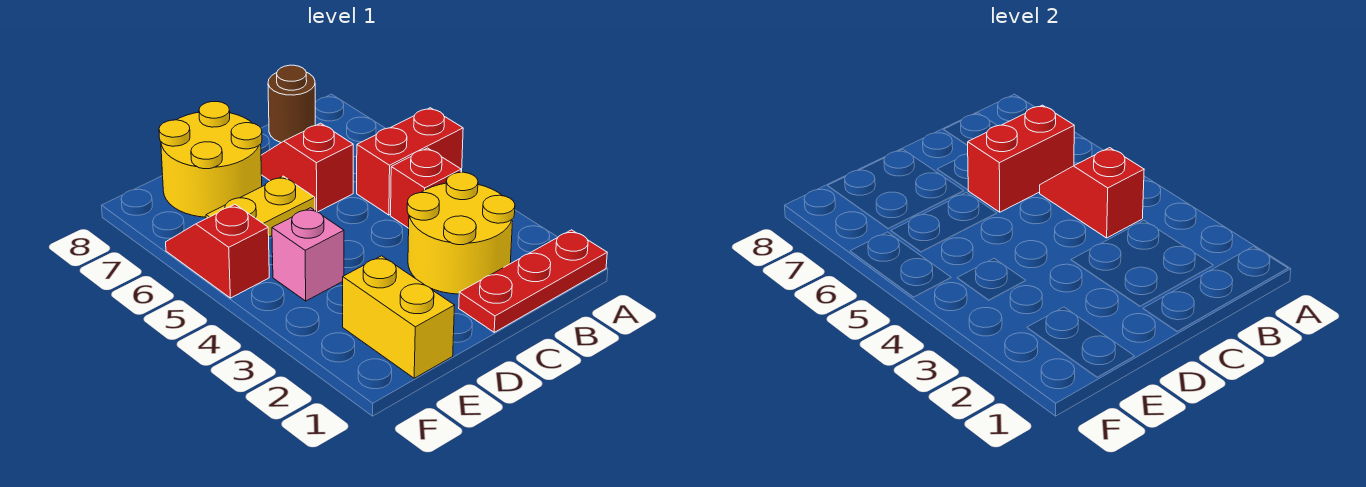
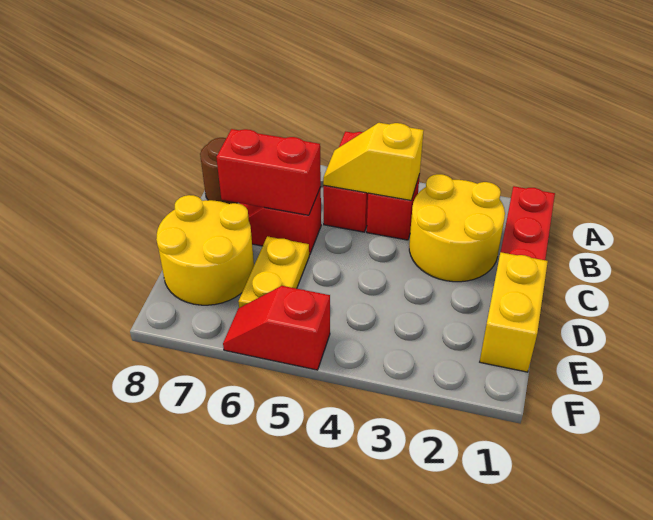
red 1x2 slope [1040,148,1144,238] -> yellow 1x2 slope [323,123,424,200]
red 1x2 brick [968,105,1074,212] -> red 1x2 brick turned to [216,129,321,215]
yellow 1x2 brick [343,256,455,378] -> yellow 1x2 brick turned to [480,252,548,372]
pink 1x1 brick [272,208,344,301] -> none

